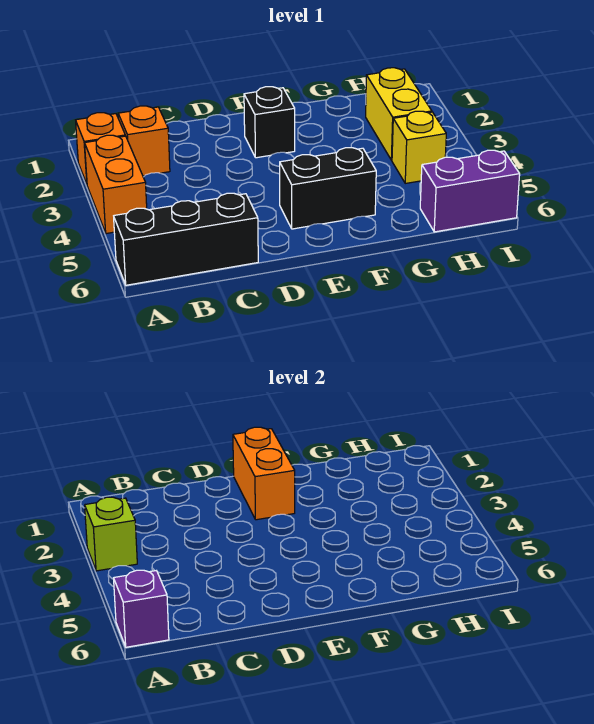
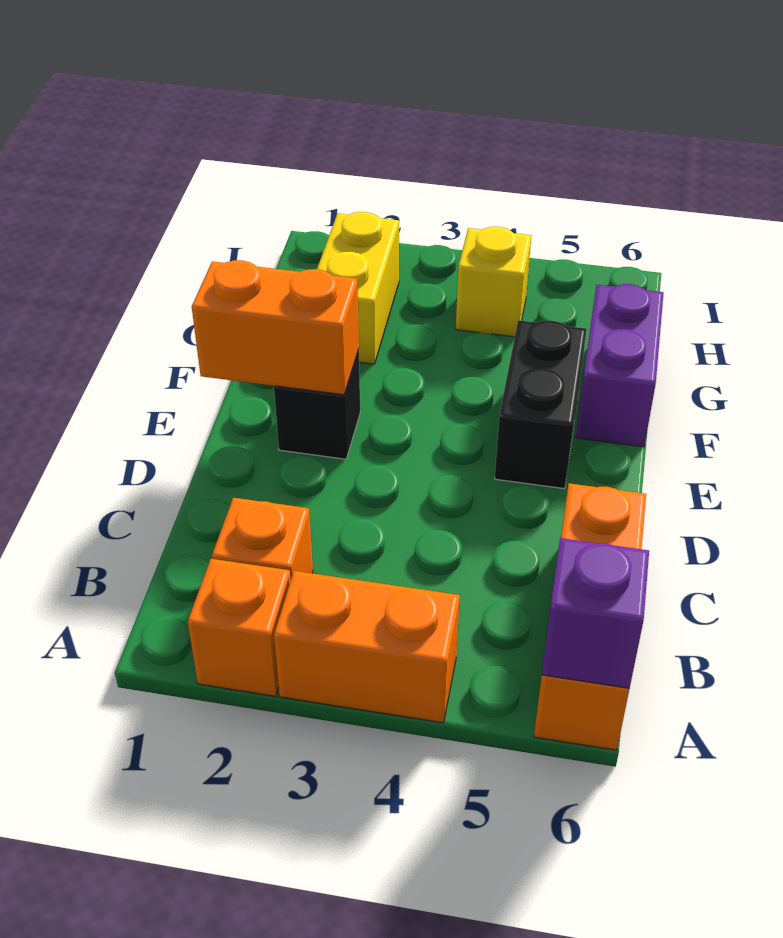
lime 1x1 brick [85,497,137,571] -> none
black 1x3 brick [114,193,258,285] -> orange 1x3 brick [534,483,646,750]
yellow 1x2 brick [366,68,432,160] -> yellow 1x2 brick turned to [317,212,399,364]
purple 1x2 brick [420,150,520,232] -> purple 1x2 brick moved to [576,284,664,447]

